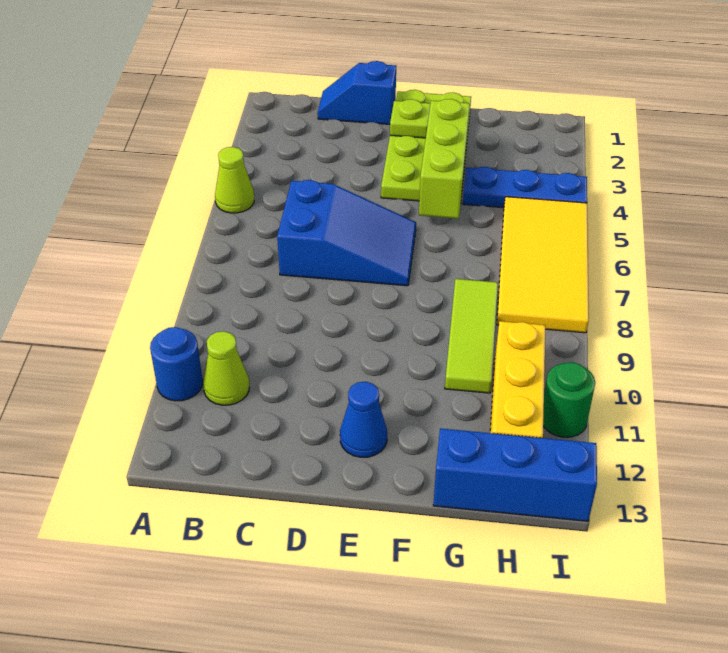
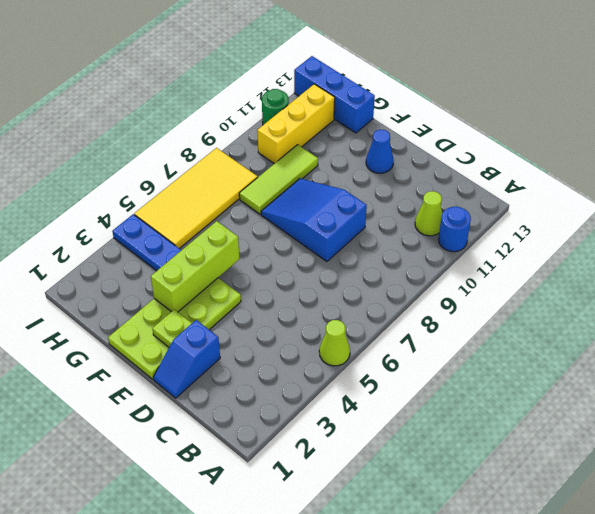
blue 1x2 slope [318,61,396,124] -> blue 1x2 slope turned to [153,320,220,398]
blue 2x3 slope [277,180,416,286] -> blue 2x3 slope moved to [261,179,367,262]

